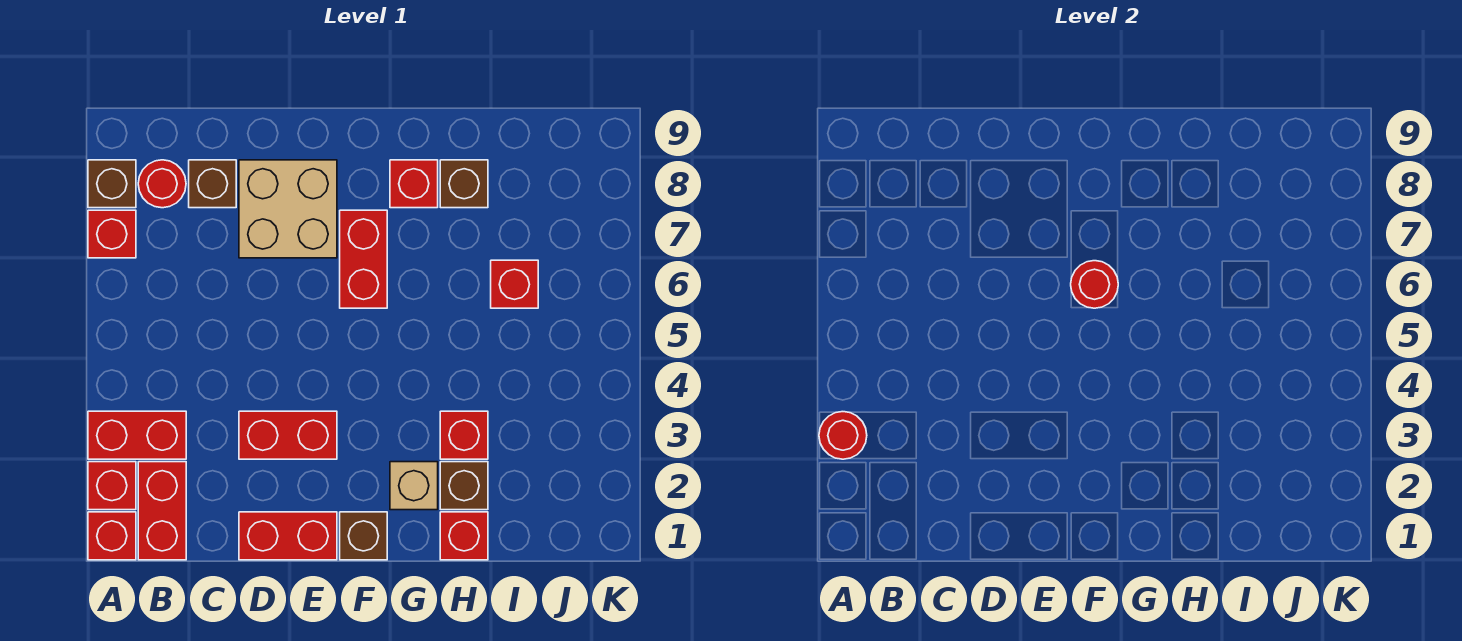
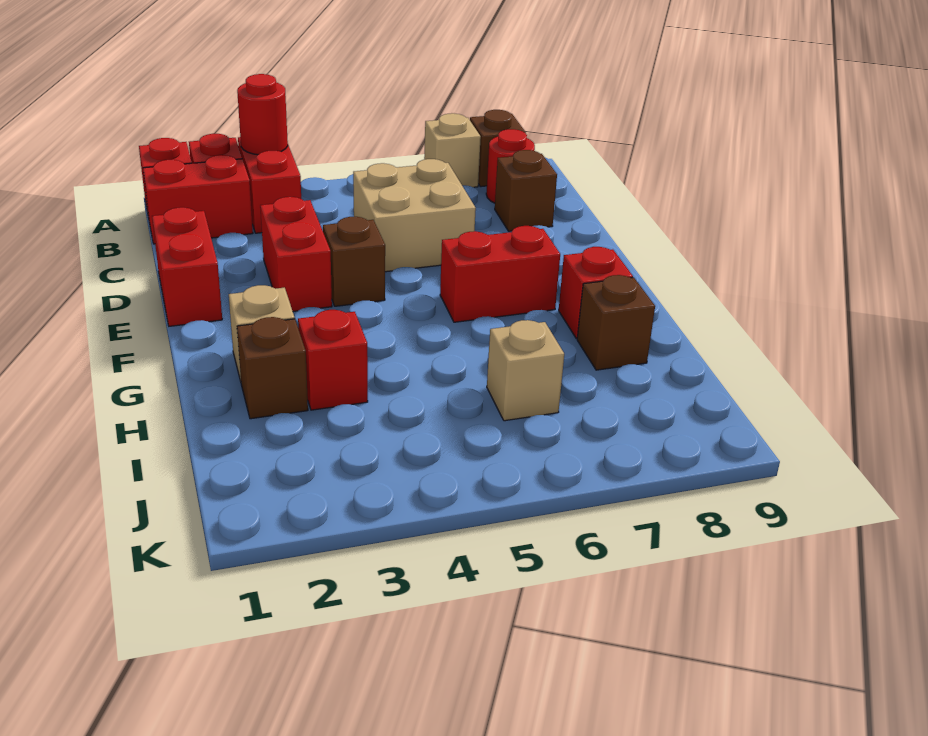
red 1x1 brick [88,210,136,258] -> tan 1x1 brick [424,113,481,187]
tan 2x2 brick [239,160,337,258] -> tan 2x2 brick moved to [353,159,476,272]
brown 1x1 brick [340,512,387,560] -> brown 1x1 brick moved to [323,217,385,306]
red 1x1 round brick [1071,261,1118,308] -> none
red 1x1 brick [440,512,488,560] -> none
red 1x1 brick [491,260,538,308] -> tan 1x1 brick [487,320,564,421]

